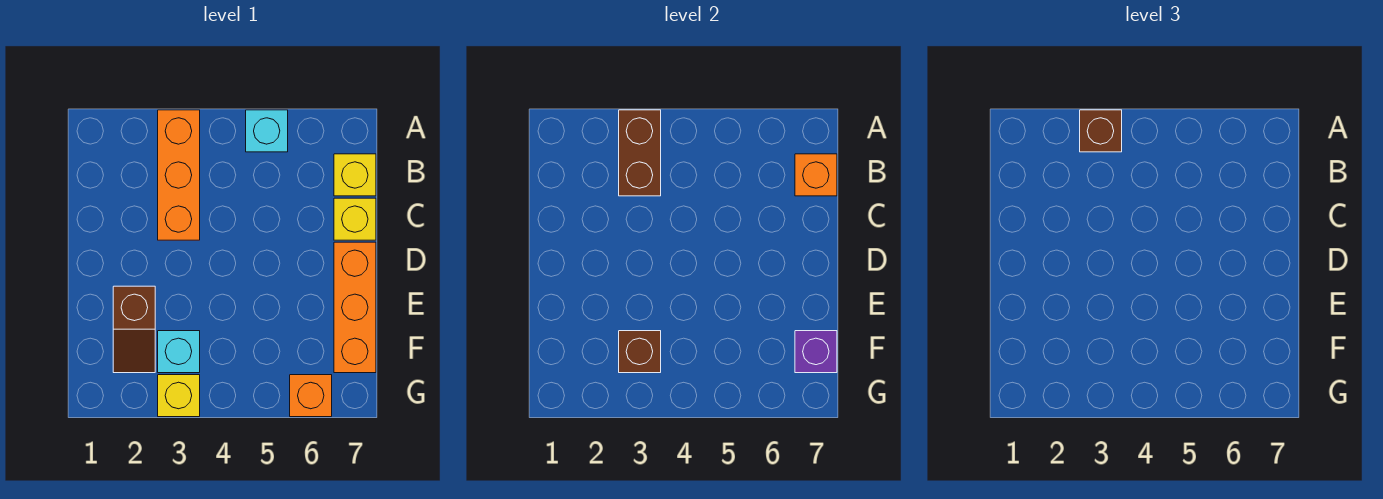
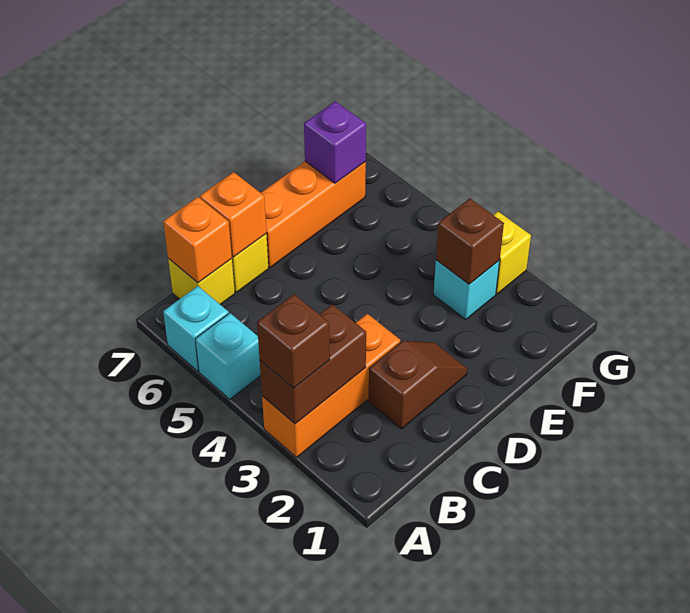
none -> cyan 1x1 brick [163,286,229,371]
brown 1x2 slope [113,286,155,373] -> brown 1x2 slope moved to [368,341,467,429]
orange 1x1 brick [290,375,332,417] -> orange 1x1 brick moved to [200,172,266,257]

